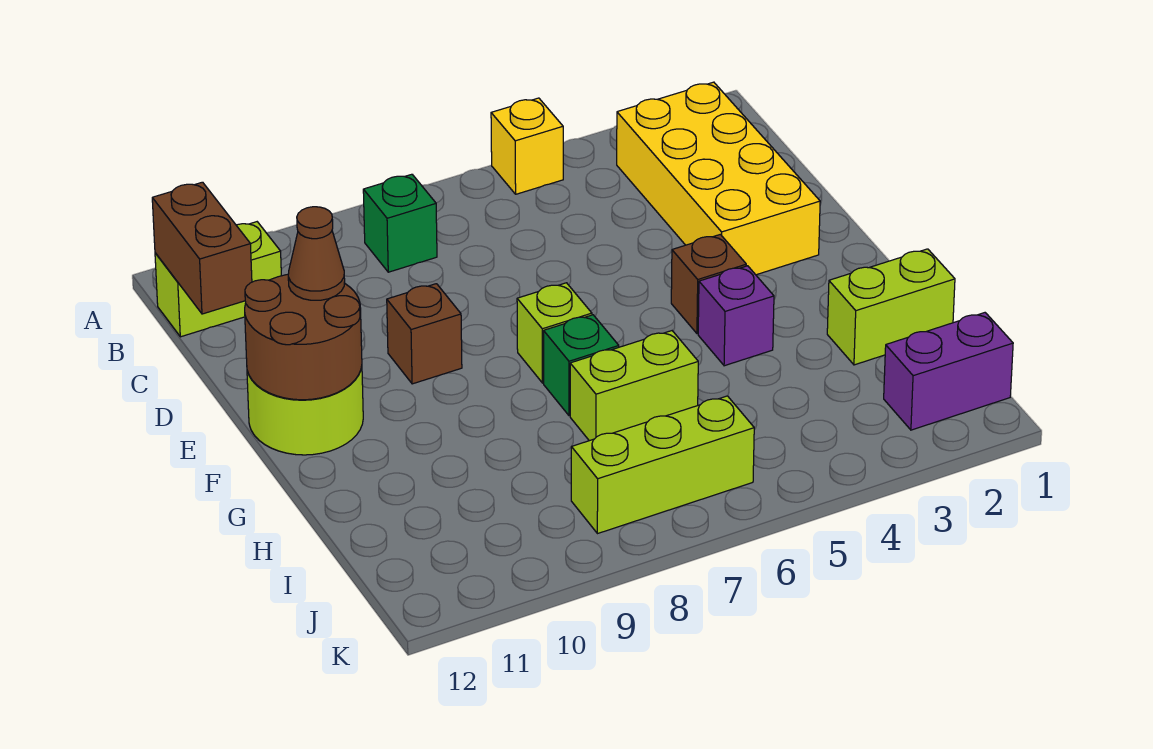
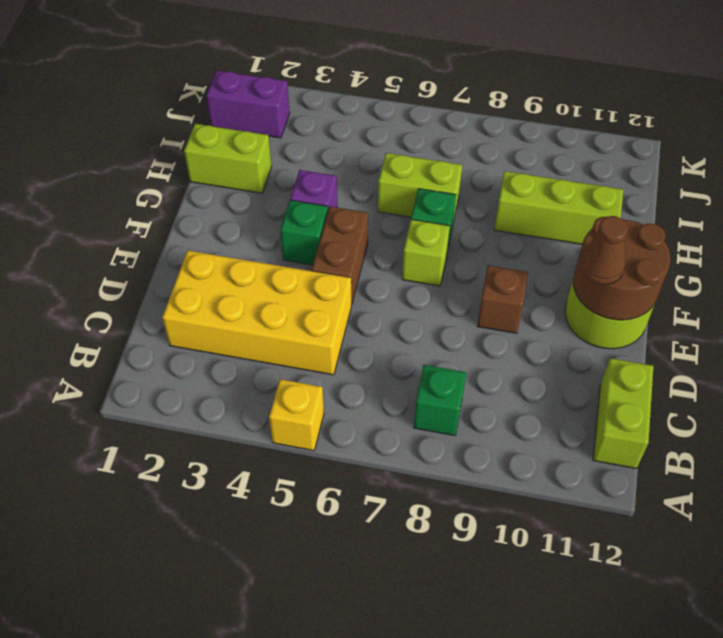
yellow 2x4 brick [617,82,820,275] -> yellow 2x4 brick turned to [162,250,351,375]
lime 1x2 brick [155,222,281,337] -> lime 1x2 brick turned to [593,358,653,468]
brown 1x2 brick [152,182,252,314] -> brown 1x2 brick moved to [312,207,368,305]
brown 1x1 brick [671,234,746,334] -> green 1x1 brick [280,200,328,265]
lime 1x3 brick [571,396,754,534] -> lime 1x3 brick moved to [494,171,623,244]

